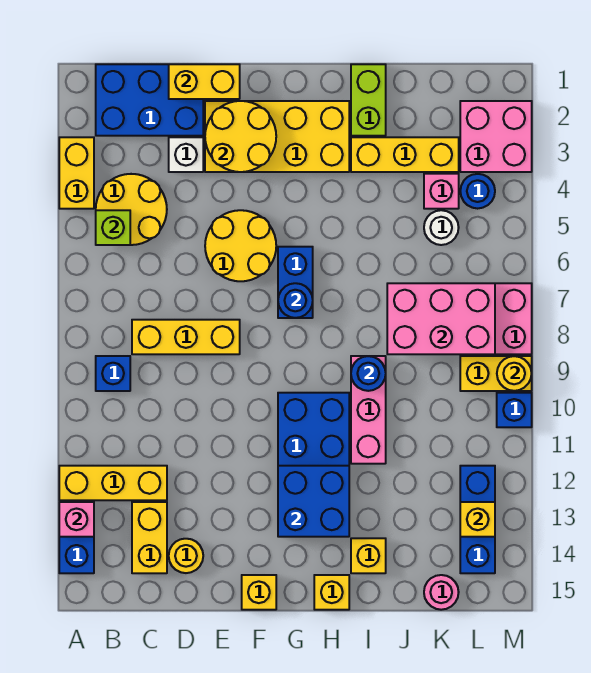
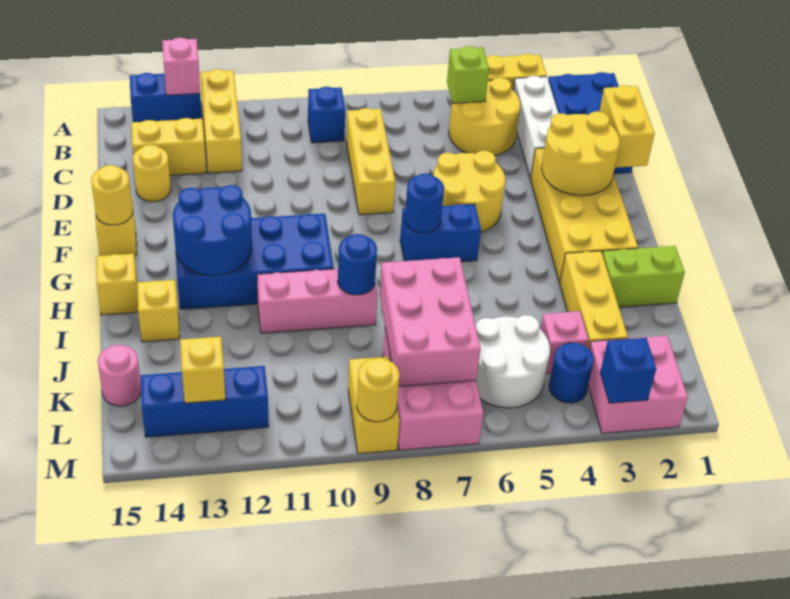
white 1x1 brick [169,137,203,172] -> white 1x3 brick [513,76,559,179]
none -> yellow 1x1 round brick [91,165,133,225]
blue 2x2 brick [278,466,349,537] -> blue 2x2 round brick [173,185,252,275]
white 1x1 round brick [424,210,459,245] -> white 2x2 round brick [476,315,550,408]
blue 1x1 brick [497,393,532,427] -> blue 1x1 brick moved to [600,338,656,403]

